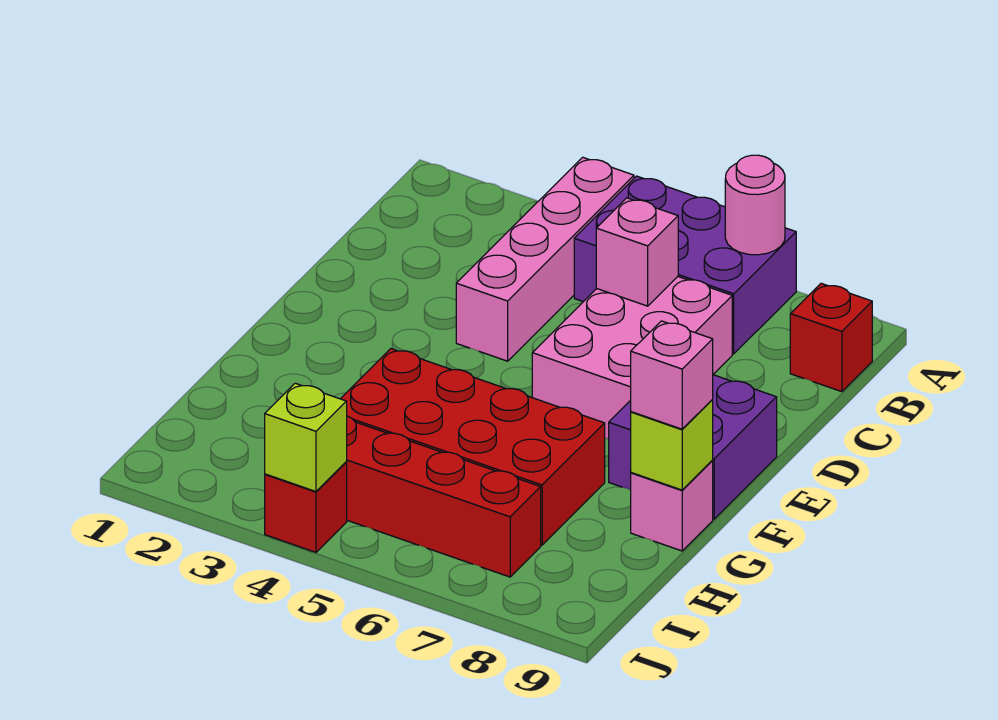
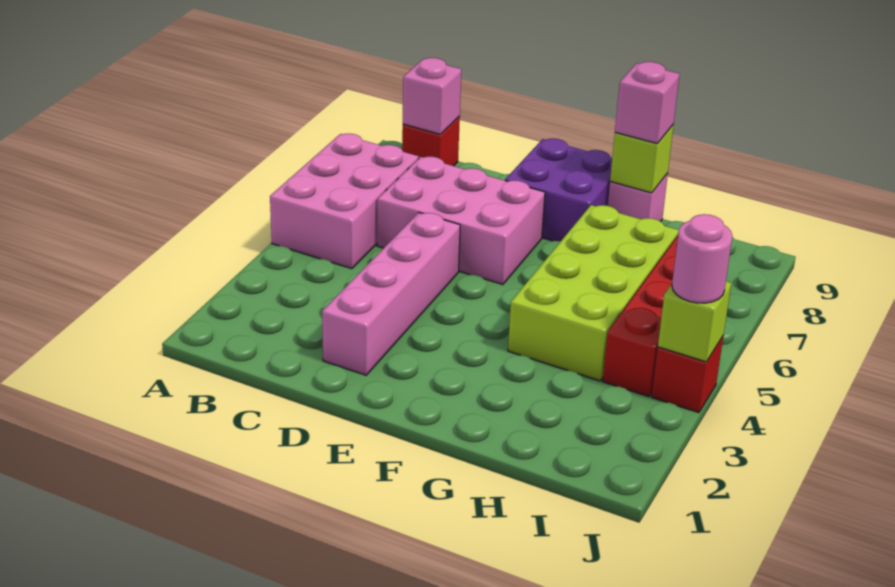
pink 1x4 brick [456,157,634,361] -> pink 1x4 brick turned to [322,213,460,375]
purple 2x3 brick [574,176,796,354] -> pink 2x3 brick [270,134,419,269]
pink 1x1 round brick [725,155,785,255] -> pink 1x1 round brick moved to [672,214,732,303]
pink 1x1 brick [596,198,678,306] -> pink 1x1 brick moved to [403,58,461,134]
red 2x4 brick [341,349,605,545] -> lime 2x4 brick [508,205,679,381]

